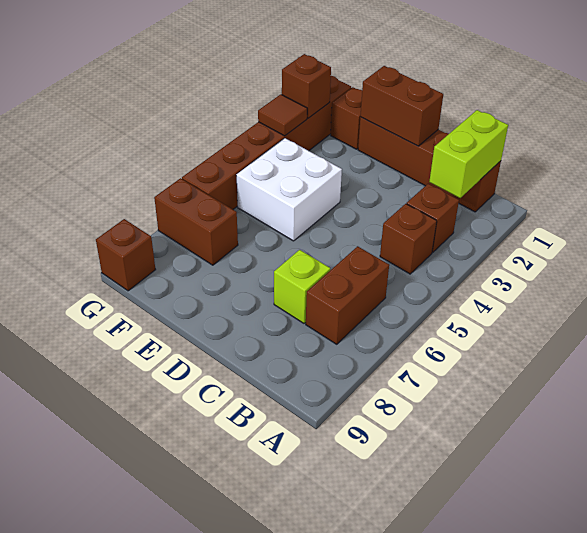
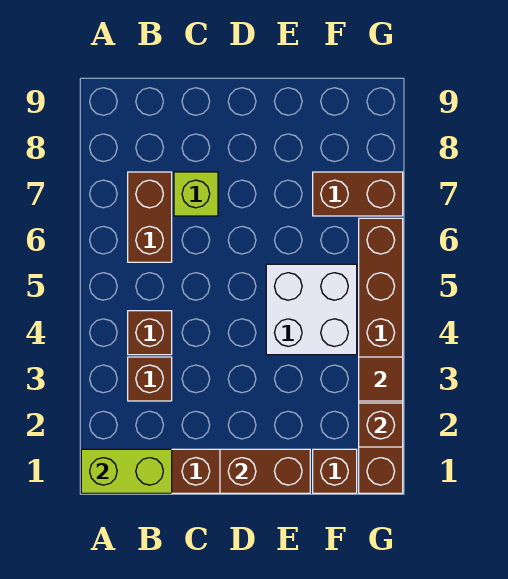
lime 1x2 brick [429,110,508,198] -> lime 1x2 brick turned to [81,449,172,493]
brown 1x1 brick [96,219,156,291] -> none

